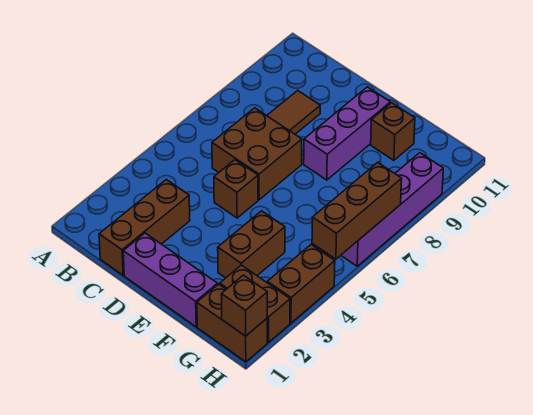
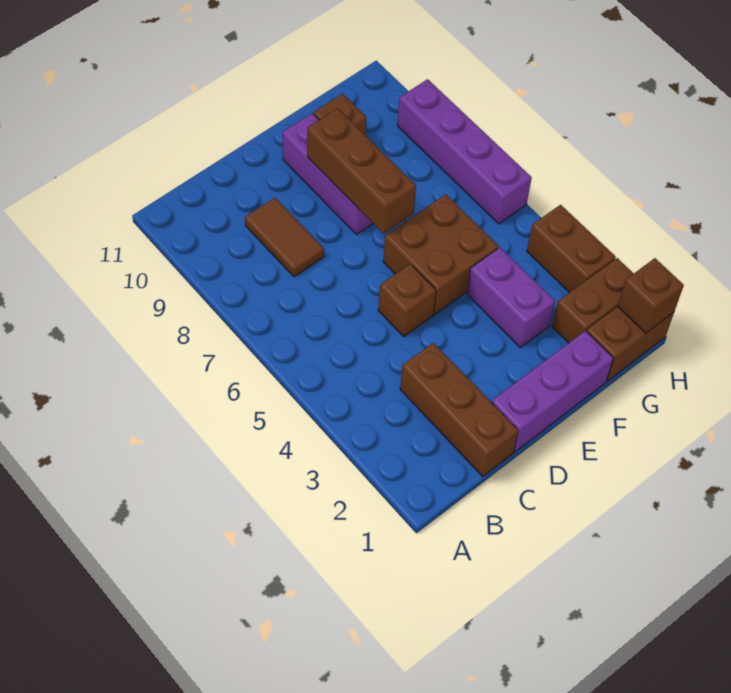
brown 2x2 brick [212,108,302,200] -> brown 2x2 brick moved to [383,194,499,314]
brown 1x2 brick [218,211,285,278] -> purple 1x2 brick [467,248,555,347]
brown 1x3 brick [312,162,402,259] -> brown 1x3 brick moved to [307,108,416,234]

